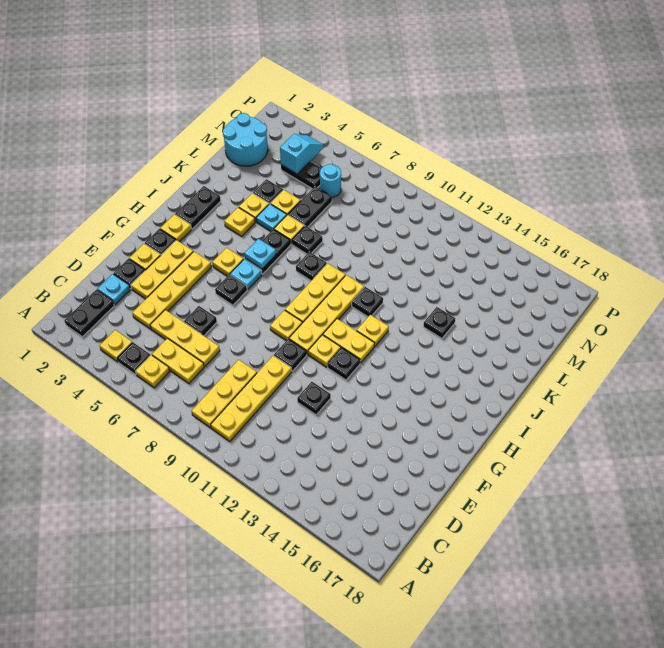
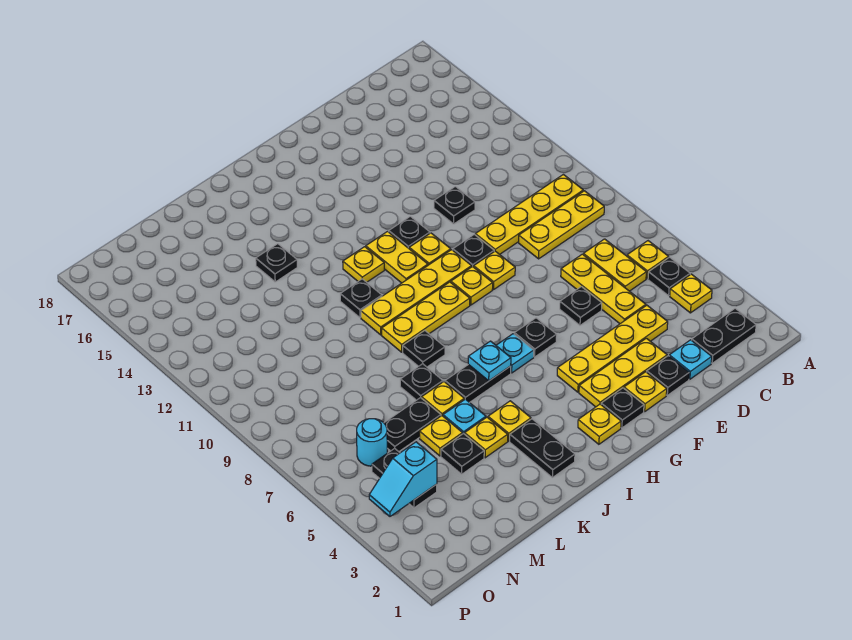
yellow 1x1 plate [212,248,244,276] -> yellow 1x1 plate moved to [474,251,515,290]
black 1x2 plate [175,186,221,229] -> black 1x2 plate turned to [510,419,575,478]
cyan 2x2 round brick [223,113,268,166] -> none

